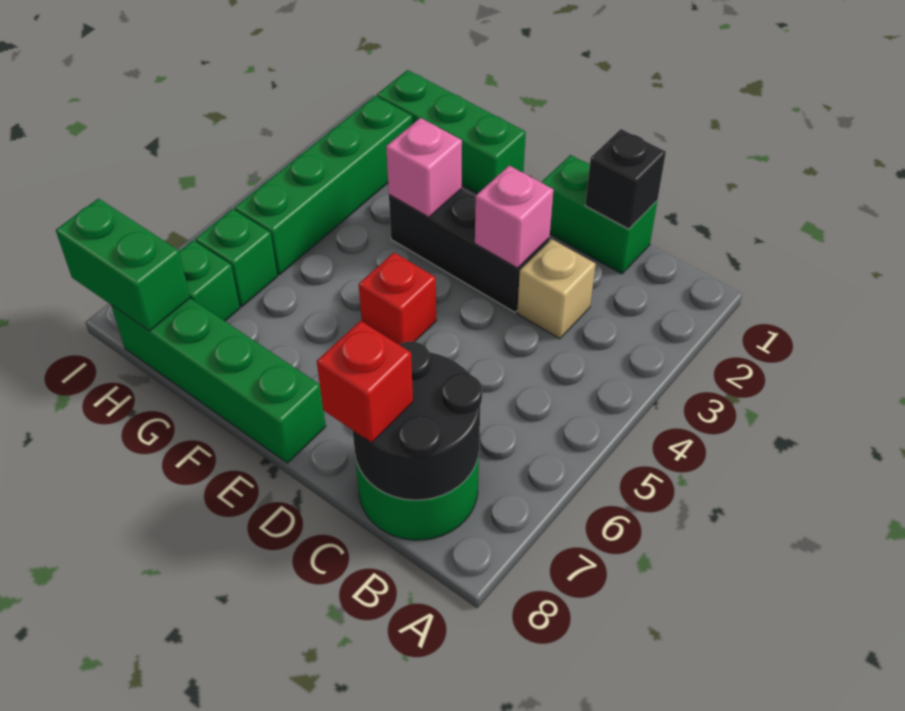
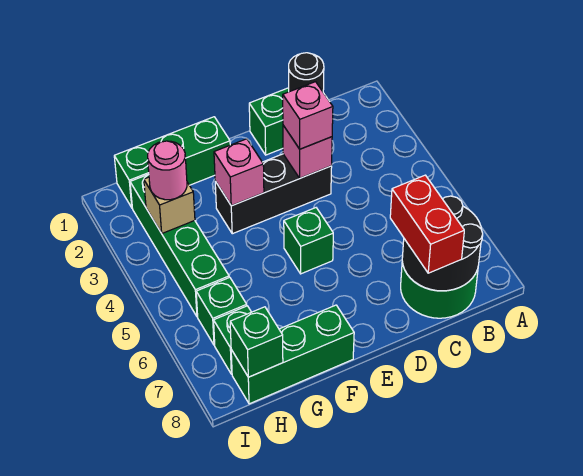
black 1x1 brick [585,129,666,229] -> black 1x1 round brick [289,53,324,92]
tan 1x1 brick [517,239,596,339] -> tan 1x1 brick moved to [144,177,195,233]
red 1x1 brick [317,321,413,443] -> red 1x2 brick [390,175,464,273]
none -> pink 1x1 brick [283,82,333,149]
red 1x1 brick [359,253,436,344] -> green 1x1 brick [284,208,333,274]
green 1x4 brick [111,298,326,463] -> green 1x3 brick [231,305,354,404]
none -> pink 1x1 round brick [148,141,187,200]
green 1x2 brick [56,199,190,331] -> green 1x1 brick [230,307,283,377]

